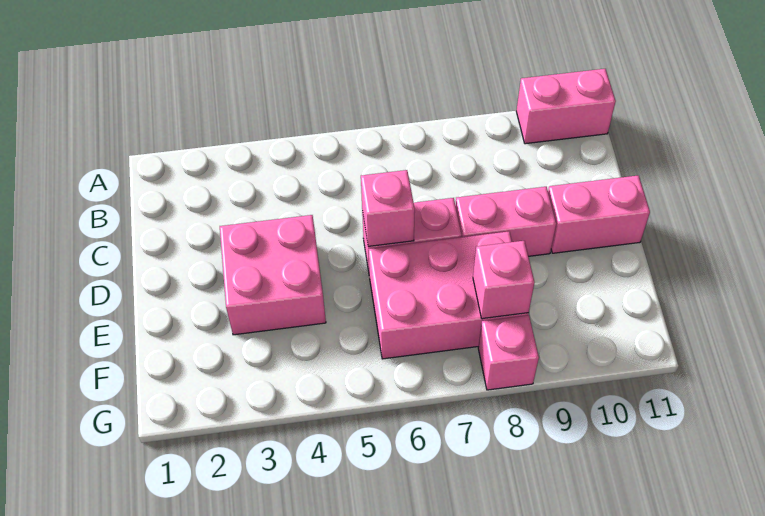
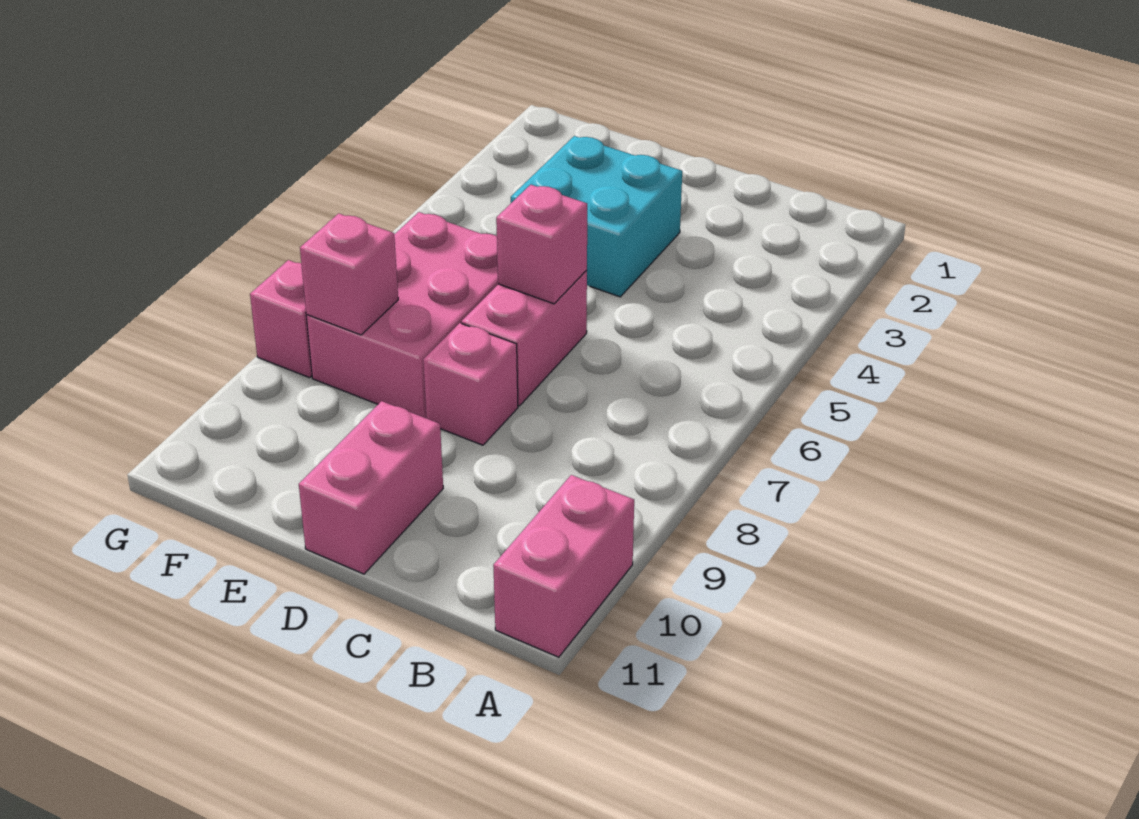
pink 2x2 brick [220,215,326,335] -> cyan 2x2 brick [511,136,682,297]
pink 1x2 brick [455,187,556,256] -> pink 1x1 brick [423,323,518,445]

